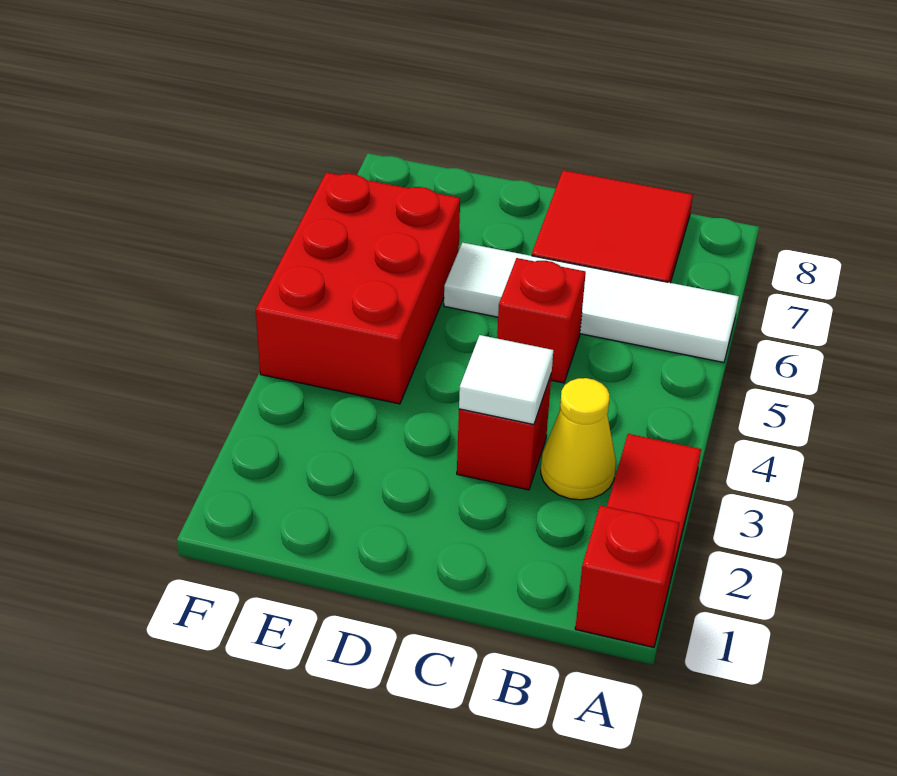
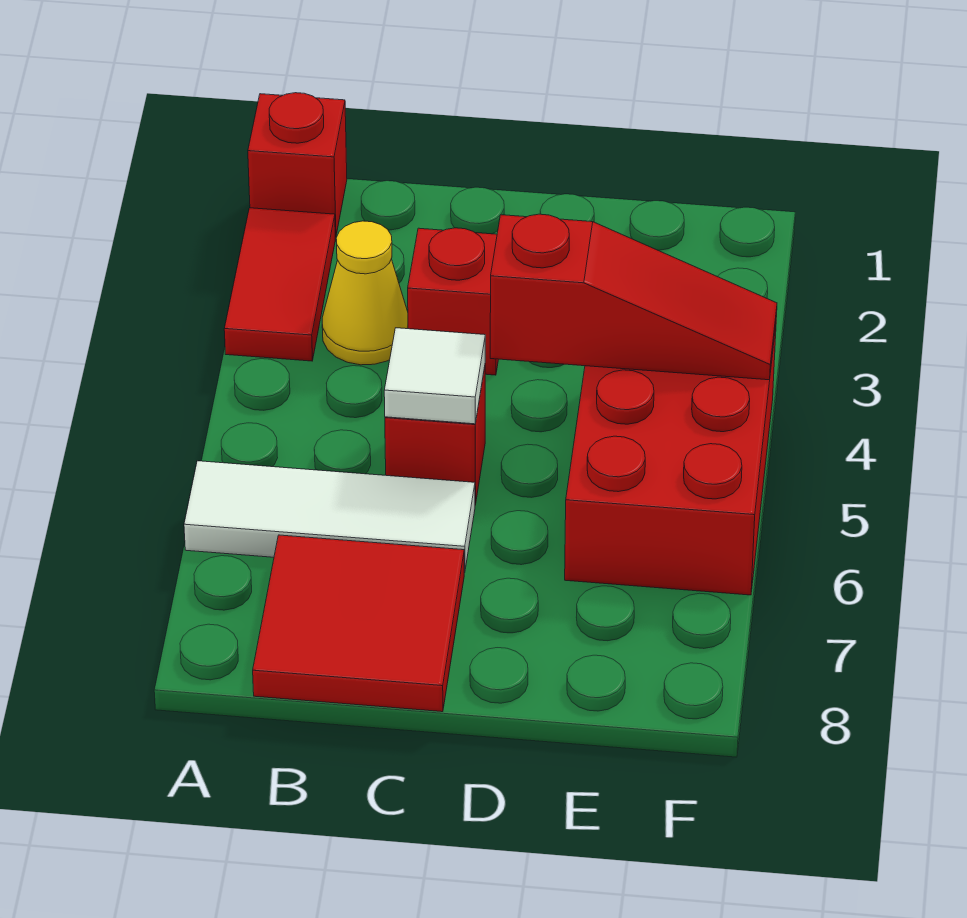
white 1x4 tile [444,243,739,362] -> white 1x3 tile [184,461,475,572]
white 1x1 tile [459,335,553,425] -> white 1x1 tile moved to [384,328,485,424]
none -> red 1x3 slope [490,214,777,380]

